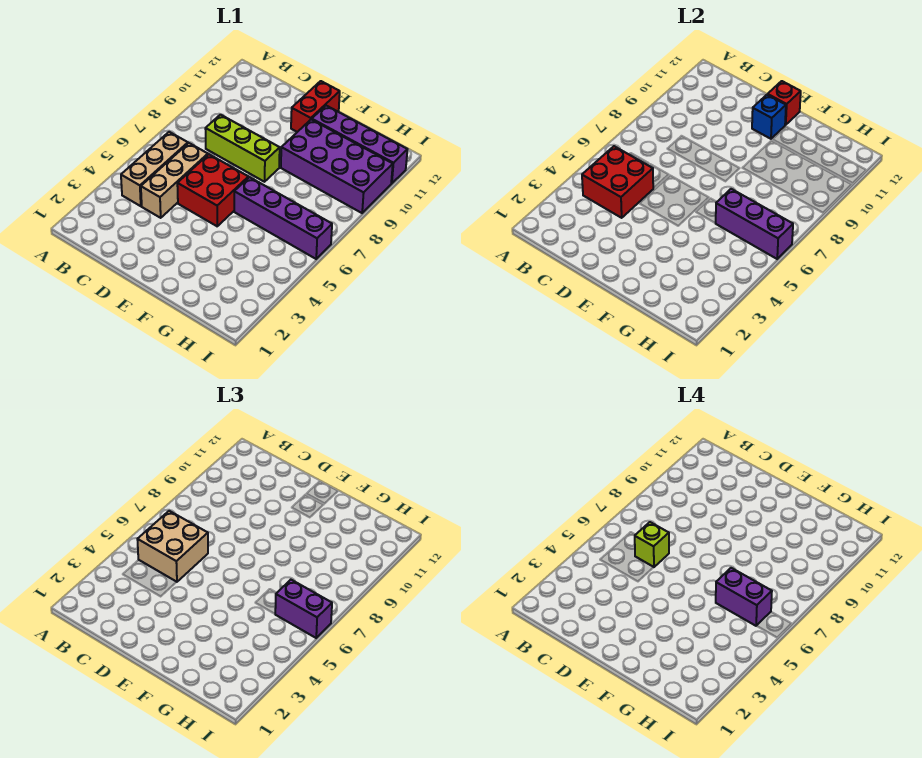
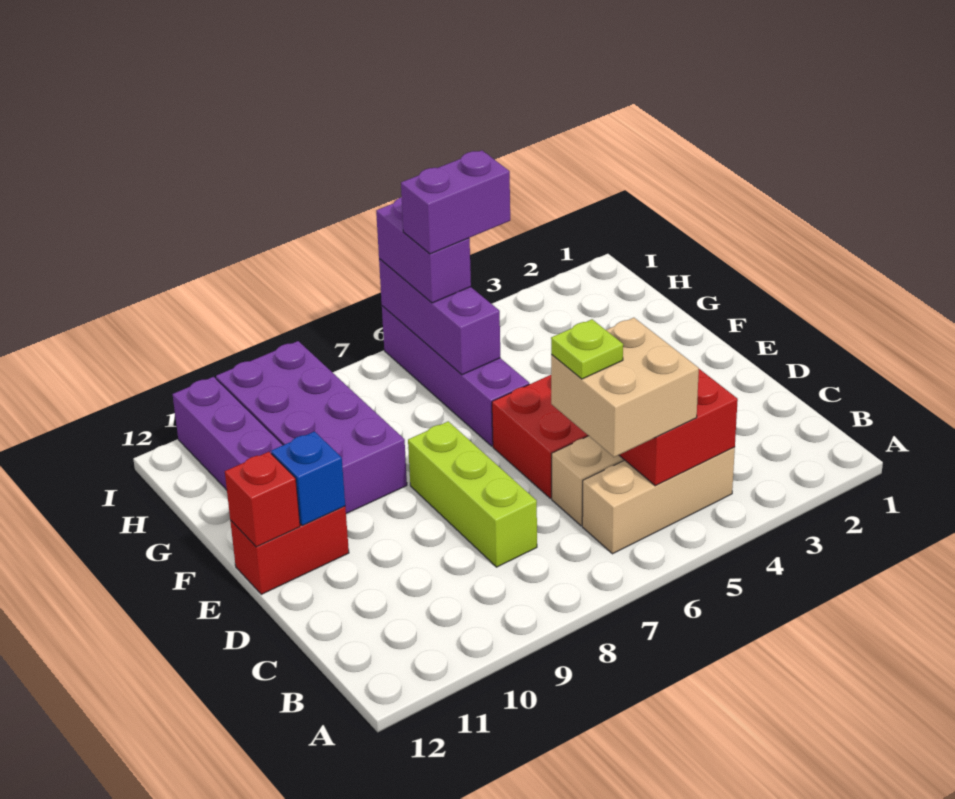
lime 1x1 brick [635,522,669,567] -> lime 1x1 plate [551,319,623,379]
purple 1x2 brick [716,568,772,626] -> purple 1x2 brick turned to [401,150,510,254]

